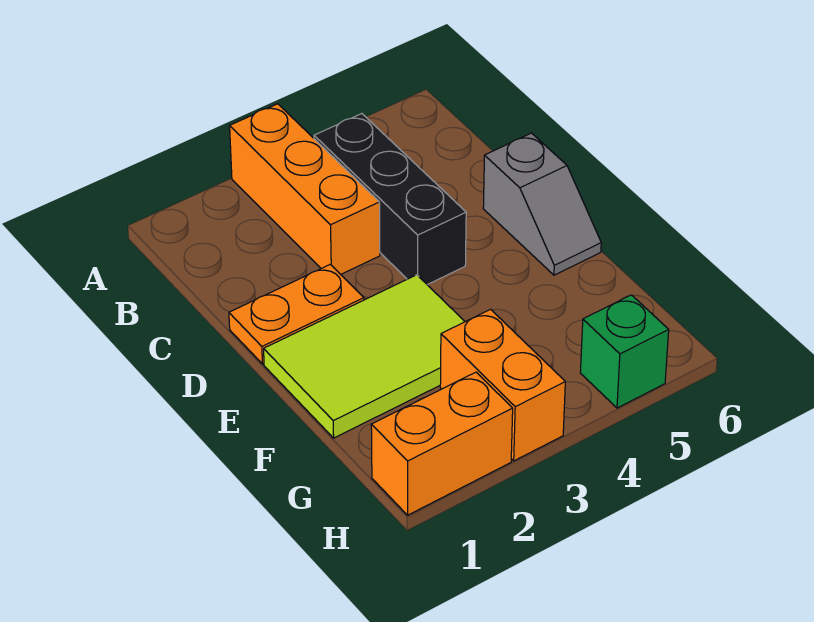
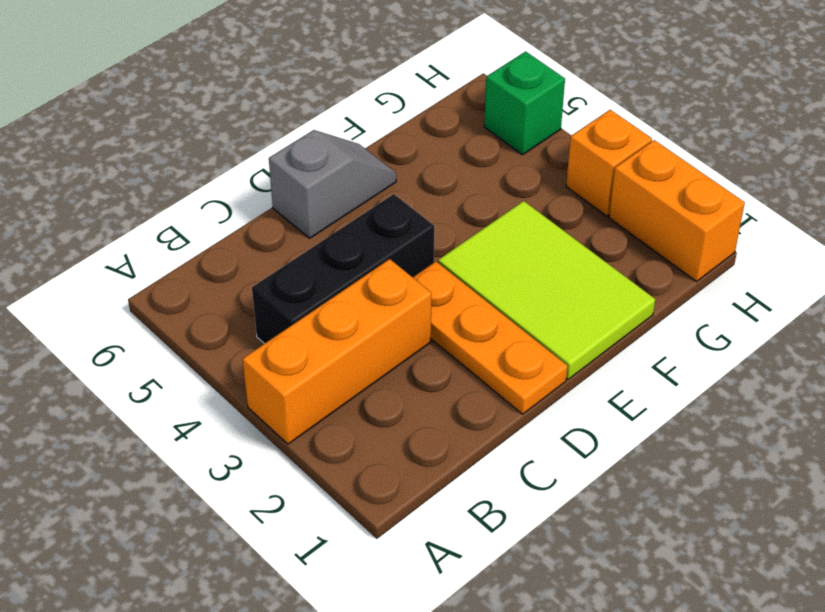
orange 1x2 plate [229,264,364,364] -> orange 1x3 plate [413,262,567,414]
orange 1x2 brick [440,309,565,461] -> orange 1x1 brick [566,110,652,216]

